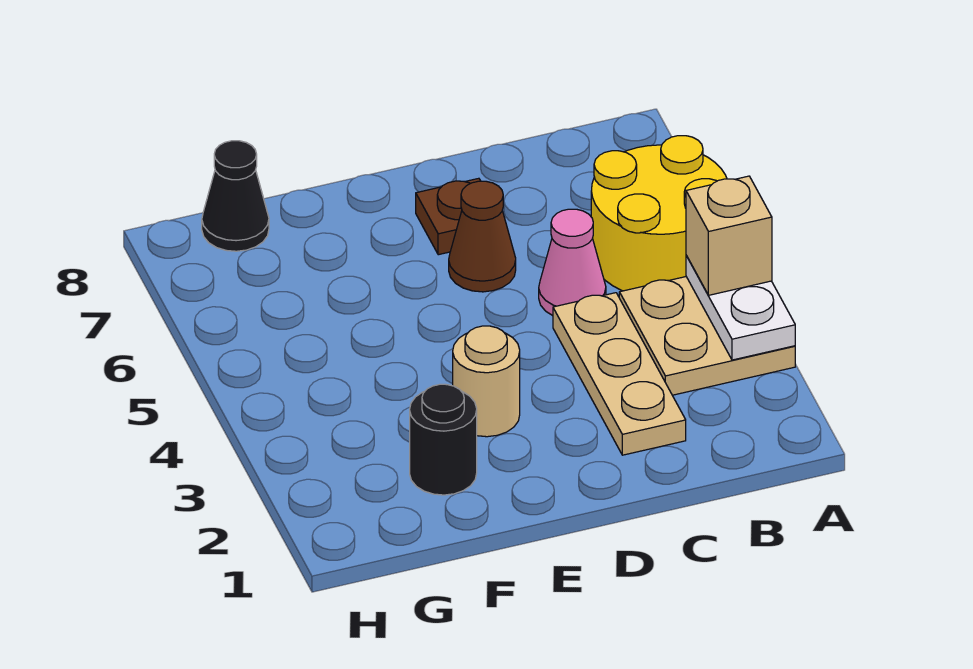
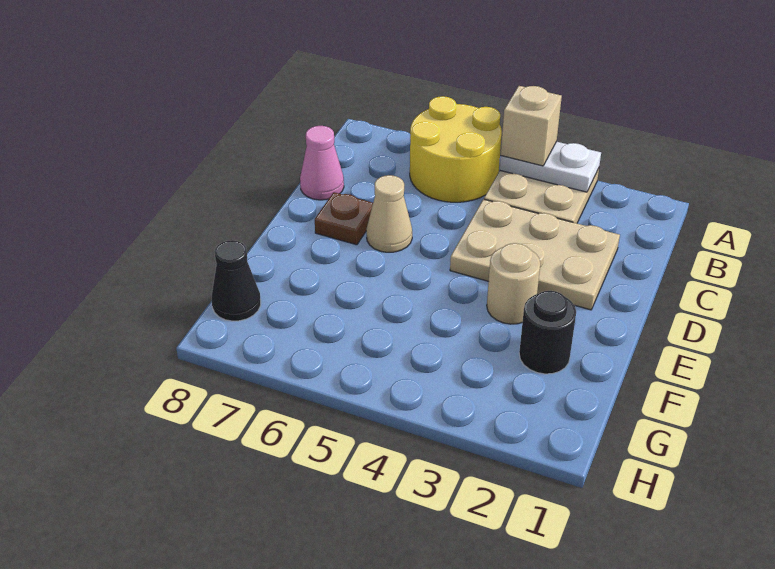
tan 1x3 plate [553,293,686,455] -> tan 2x3 plate [450,199,620,310]
pink 1x1 cone [539,209,606,316] -> pink 1x1 cone moved to [300,126,344,200]
brown 1x1 cone [449,181,516,292] -> tan 1x1 cone [366,175,412,252]

